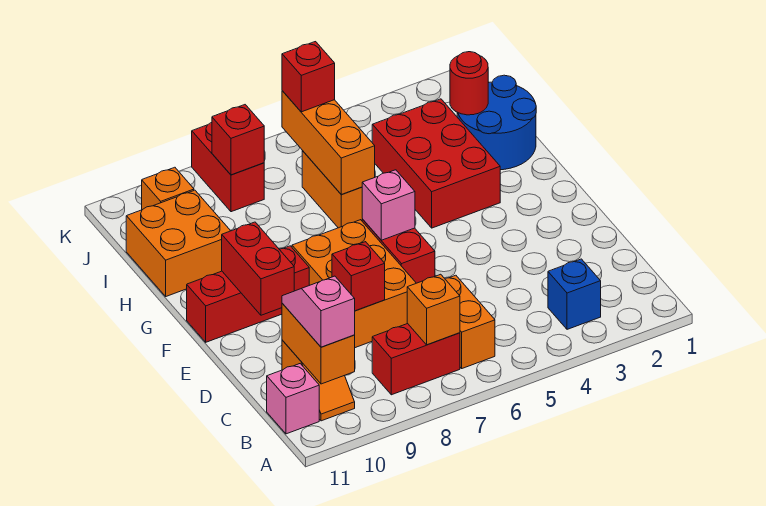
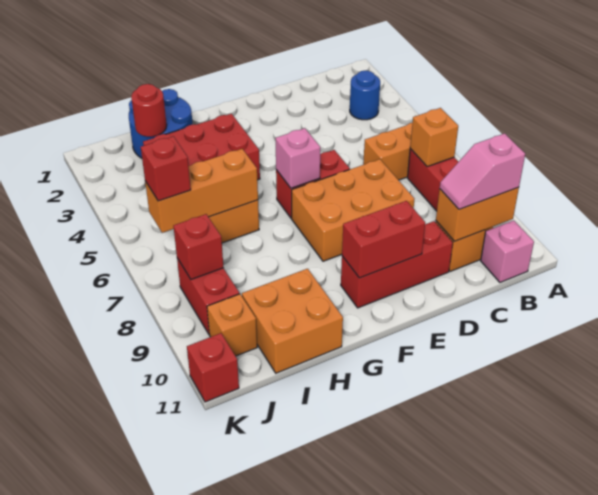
blue 1x1 brick [548,259,601,329] -> blue 1x1 round brick [350,71,380,120]
red 1x1 brick [332,242,385,311] -> red 1x1 brick moved to [187,333,239,402]
red 1x3 brick [187,246,309,342] -> red 1x3 brick turned to [341,221,453,308]
red 1x2 brick [192,122,264,212] -> red 1x2 brick turned to [177,258,239,334]

